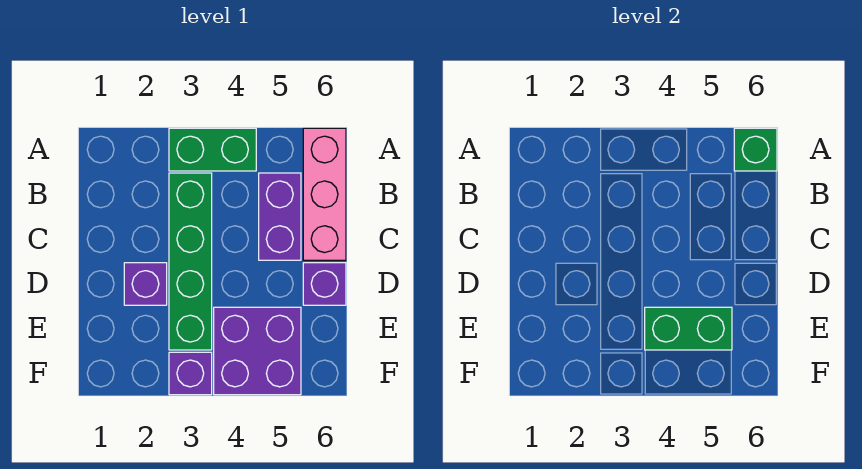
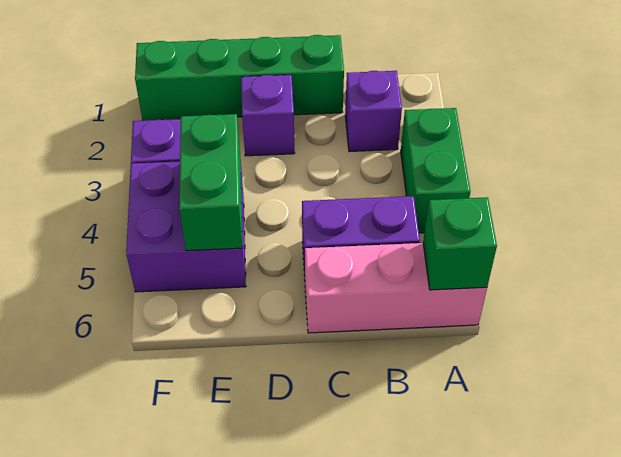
green 1x4 brick [169,173,212,350] -> green 1x4 brick moved to [135,35,344,121]
purple 1x1 brick [303,263,346,305] -> purple 1x1 brick moved to [345,71,402,151]

